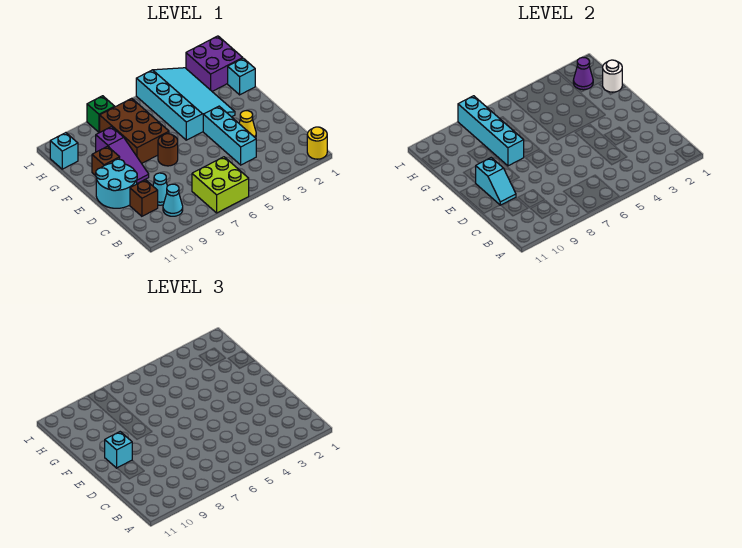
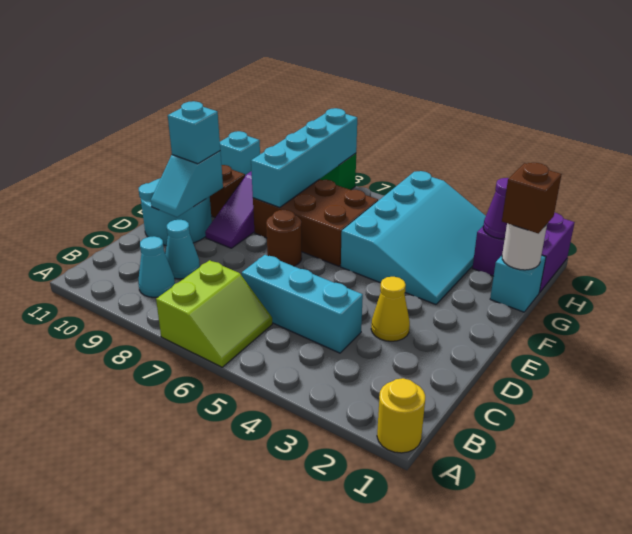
lime 2x2 brick [192,157,249,213] -> lime 2x2 slope [156,260,272,367]
cyan 1x3 brick [203,106,256,165] -> cyan 1x3 brick turned to [242,255,363,353]
brown 1x1 brick [130,180,158,216] -> brown 1x1 brick moved to [502,163,562,233]
brown 2x3 brick [100,98,169,163] -> brown 2x3 brick turned to [253,179,378,266]

